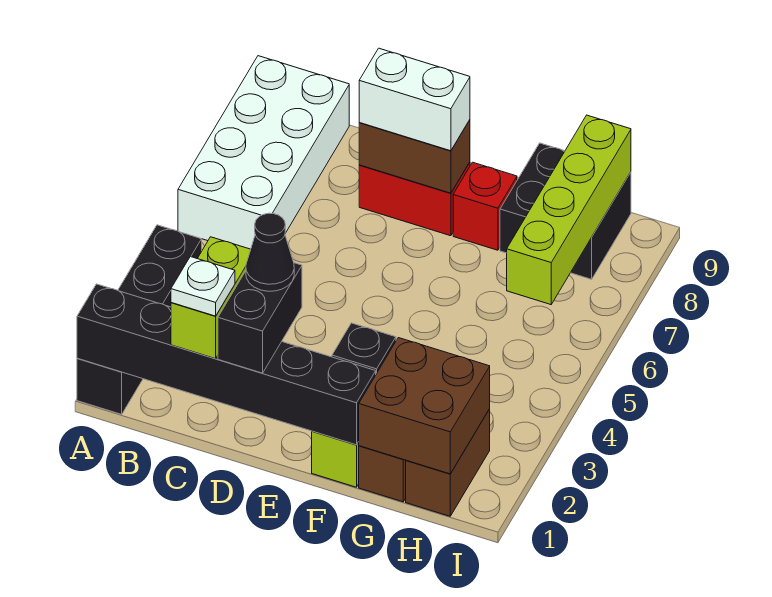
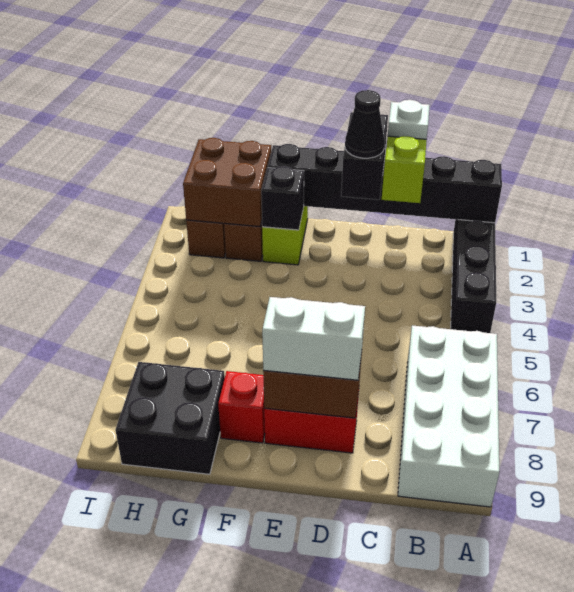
lime 1x4 brick [507,115,631,305] -> none

